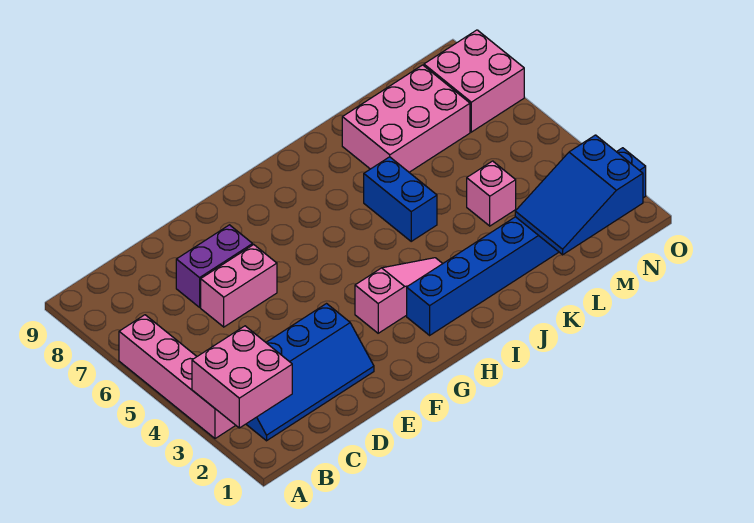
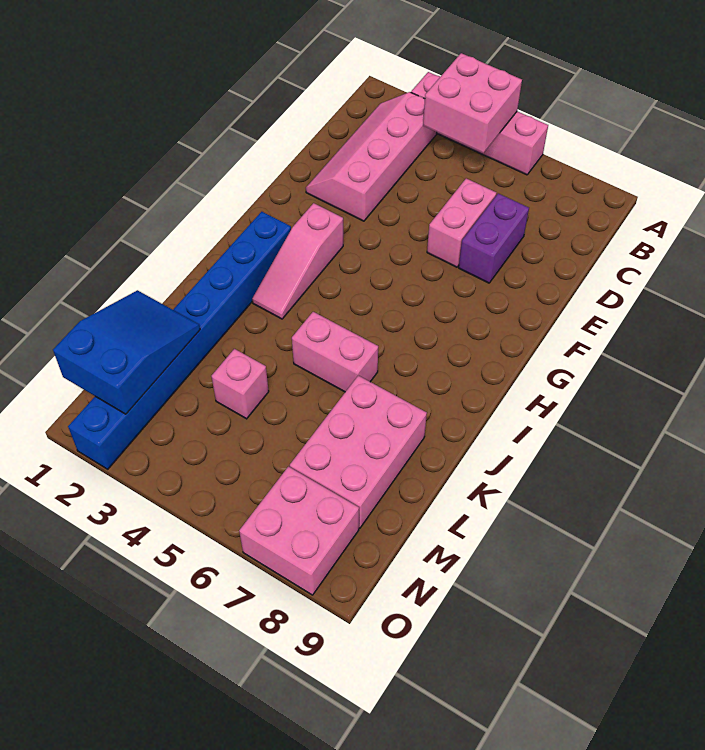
pink 2x2 brick [192,326,292,428] -> pink 2x2 brick moved to [423,53,522,153]
blue 2x4 slope [246,304,374,441] -> pink 2x4 slope [306,92,437,221]
blue 1x2 brick [364,157,437,241] -> pink 1x2 brick [292,312,378,392]

